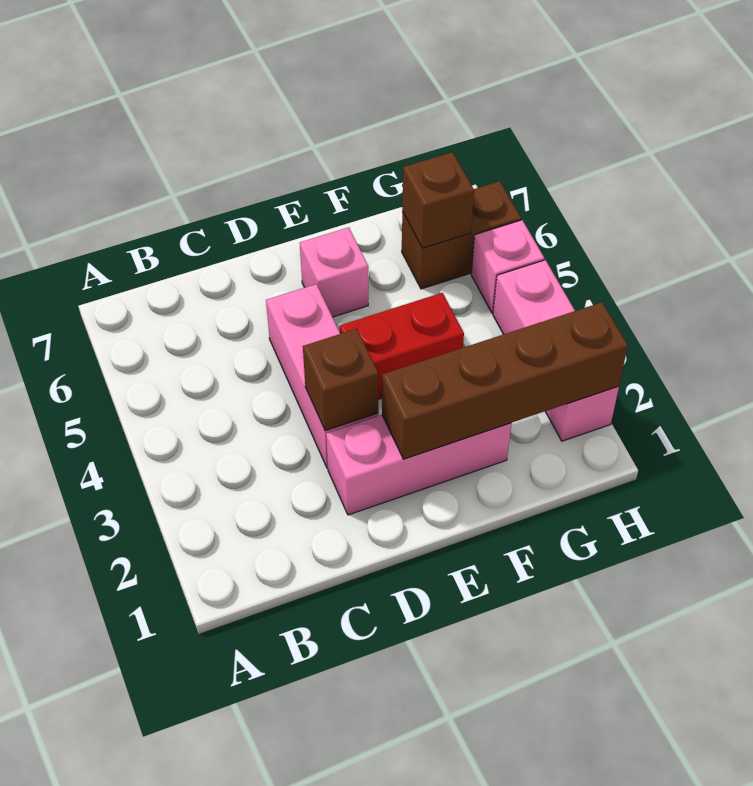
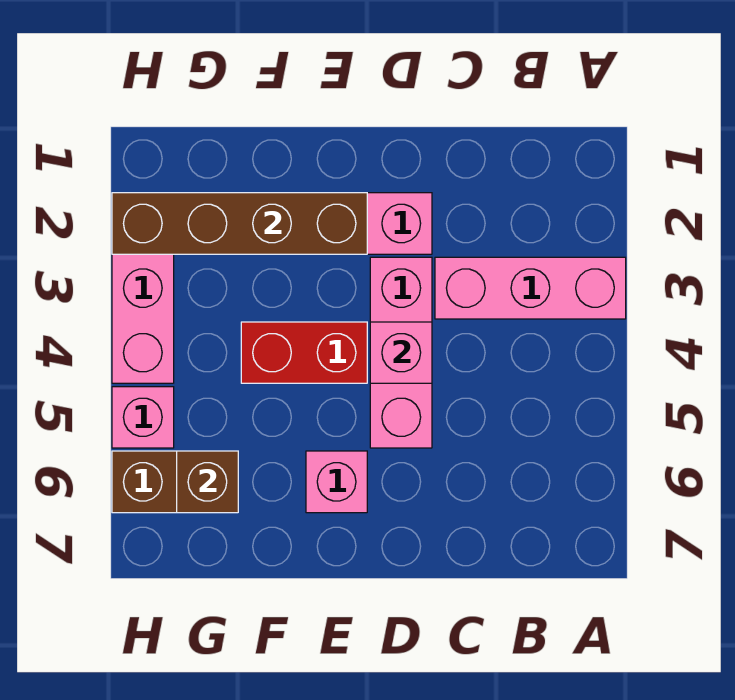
none -> pink 1x3 brick [435,257,626,319]
brown 1x1 brick [303,329,378,431] -> none
none -> pink 1x1 brick [370,322,432,383]

